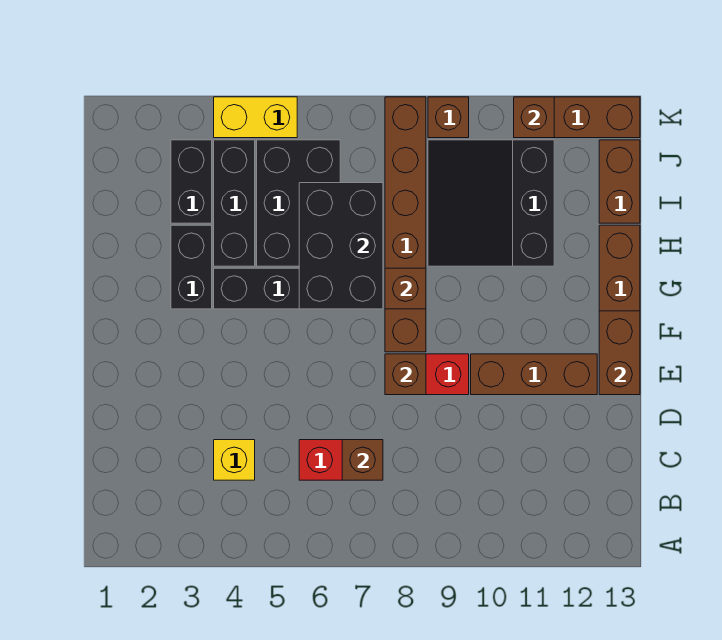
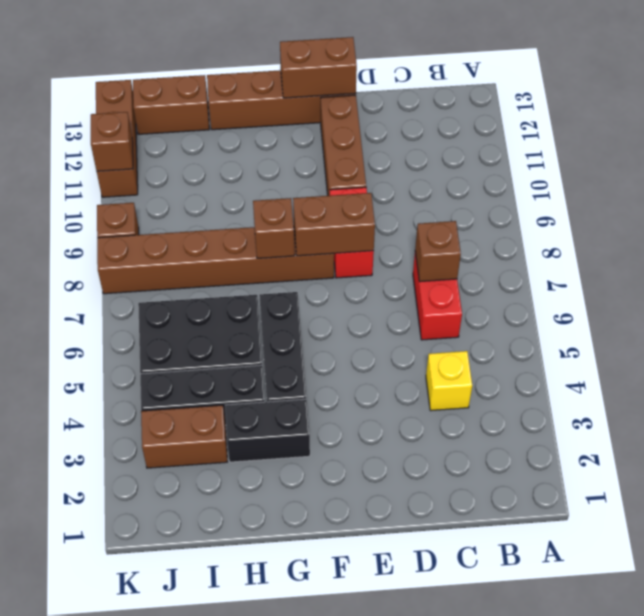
brown 1x1 brick [385,354,426,395] -> brown 1x2 brick [293,193,375,256]
black 2x3 brick [299,183,383,309] -> none
black 3x3 slope [428,140,554,266] -> none
black 1x2 brick [171,140,212,223] -> brown 1x2 brick [141,405,227,468]
yellow 1x2 brick [214,97,297,138] -> none

